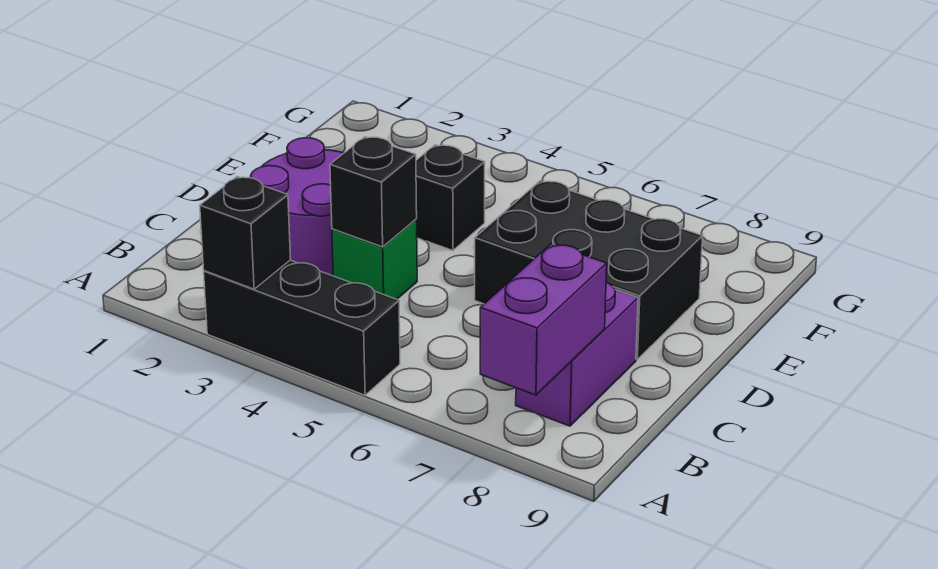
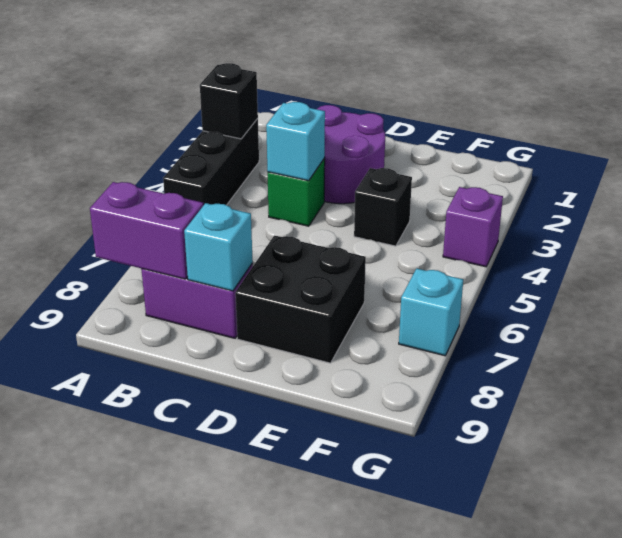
black 1x1 brick [330,137,417,247] -> cyan 1x1 brick [266,102,325,181]
none -> cyan 1x1 brick [184,203,253,291]
black 2x3 brick [475,181,703,359] -> black 2x2 brick [235,235,366,363]
none -> purple 1x1 brick [443,187,503,267]
none -> cyan 1x1 brick [399,268,463,356]

